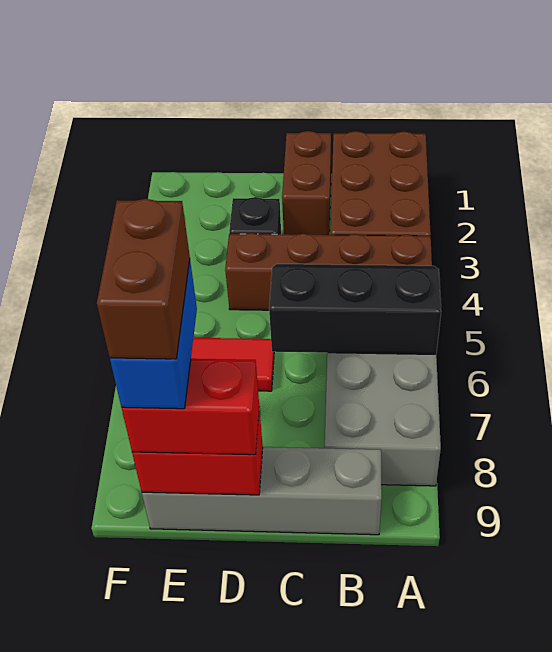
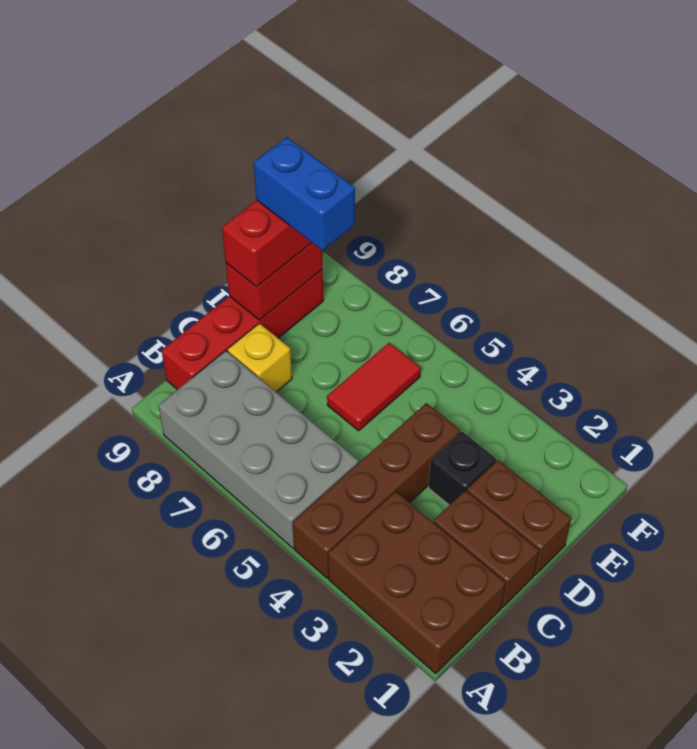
black 2x3 slope [269,264,441,354] -> none
grey 1x4 brick [142,447,382,535] -> red 1x4 brick [162,270,323,390]
none -> yellow 1x1 brick [228,323,292,392]
brown 1x2 brick [97,199,190,359] -> brown 1x2 brick moved to [467,460,571,575]

